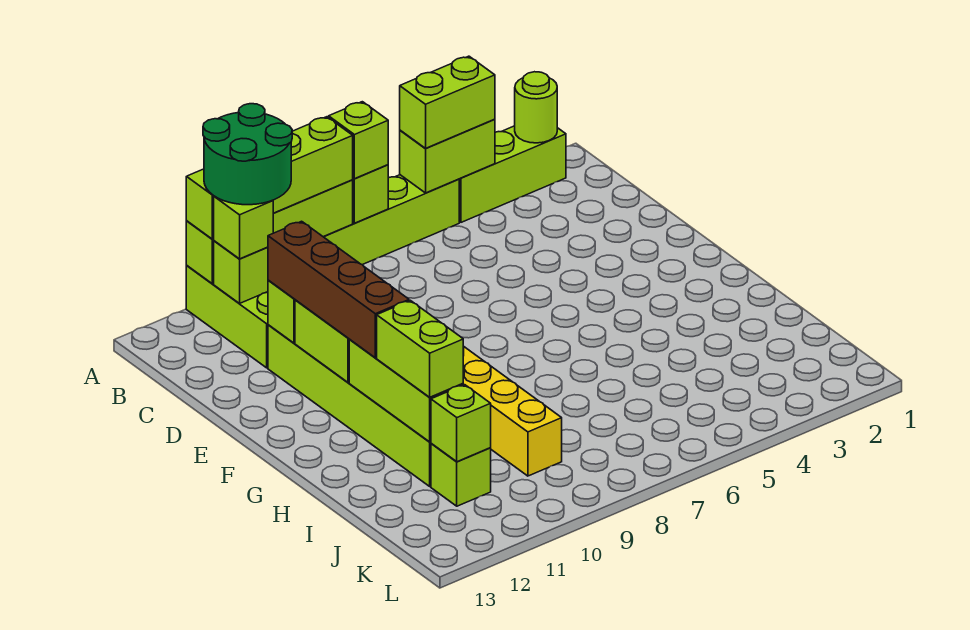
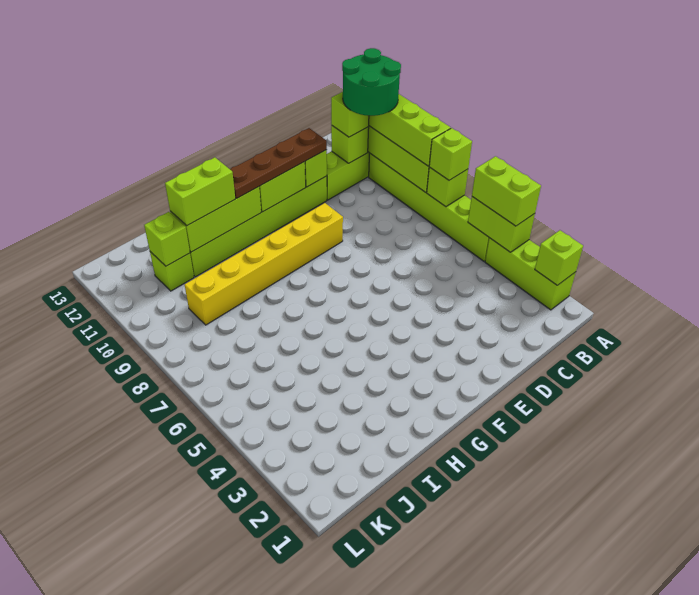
lime 1x1 round brick [515,72,557,143] -> lime 1x1 brick [535,230,583,285]
brown 1x4 brick [268,221,409,358] -> brown 1x4 plate [230,128,327,198]

